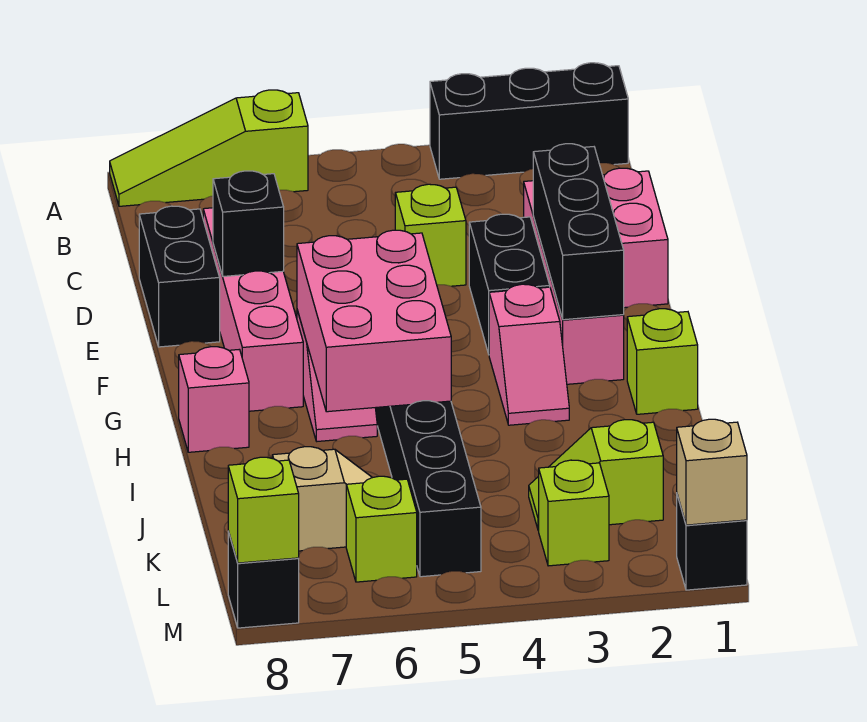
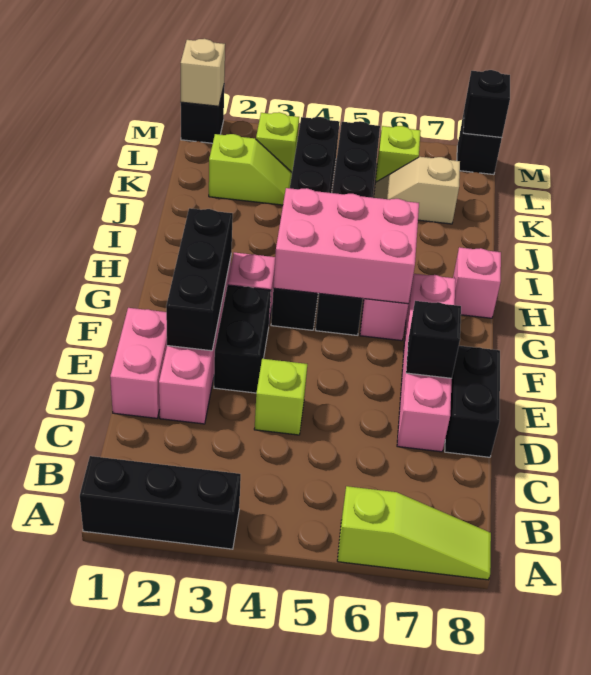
none -> black 1x6 brick [271,117,340,330]
pink 2x3 brick [297,230,451,412] -> pink 2x3 brick turned to [273,188,419,304]
lime 1x1 brick [627,309,698,414] -> none
lime 1x1 brick [228,457,299,563] -> black 1x1 brick [463,70,510,138]

